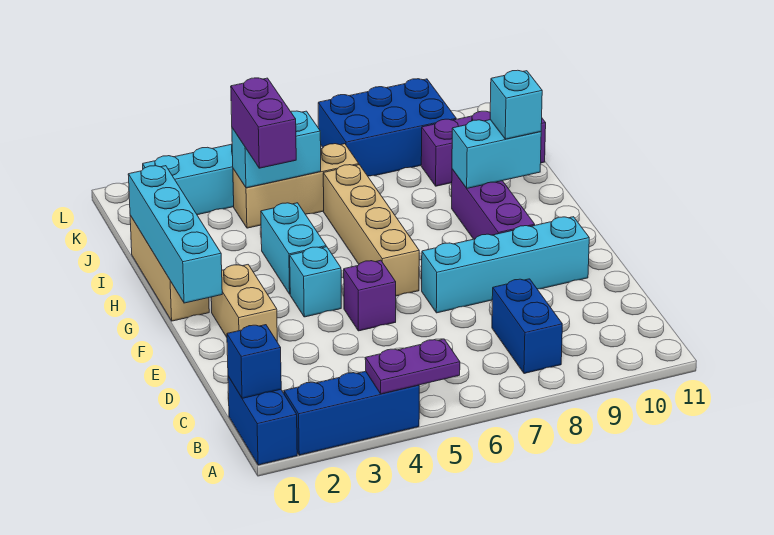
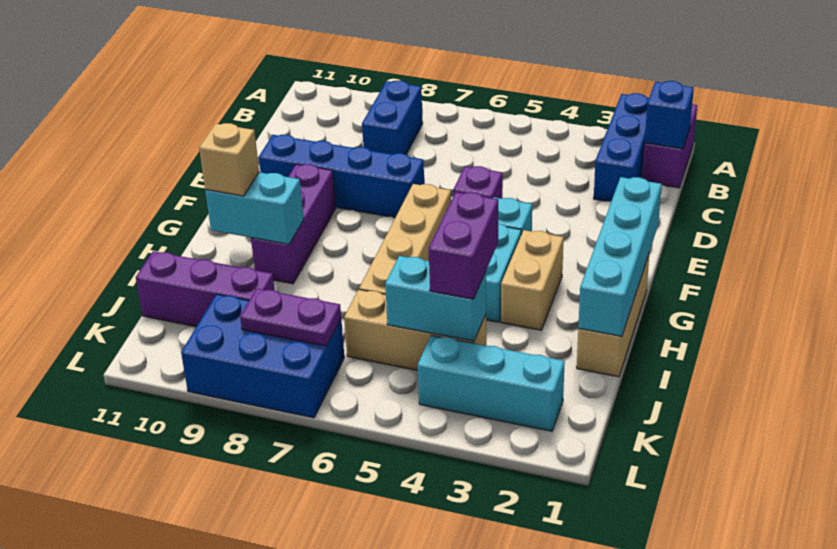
blue 1x2 brick [228,376,297,465] -> purple 1x2 brick [642,104,697,188]
blue 1x3 brick [284,371,419,455] -> blue 1x3 brick turned to [594,93,649,201]
purple 1x2 plate [365,339,460,394] -> purple 1x2 plate moved to [240,289,341,346]
tan 1x2 brick [211,265,277,341] -> tan 1x2 brick moved to [501,230,564,330]
cyan 1x4 brick [422,217,589,313] -> blue 1x4 brick [259,135,424,218]
cyan 1x1 brick [490,70,542,139] -> tan 1x1 brick [199,123,259,196]

